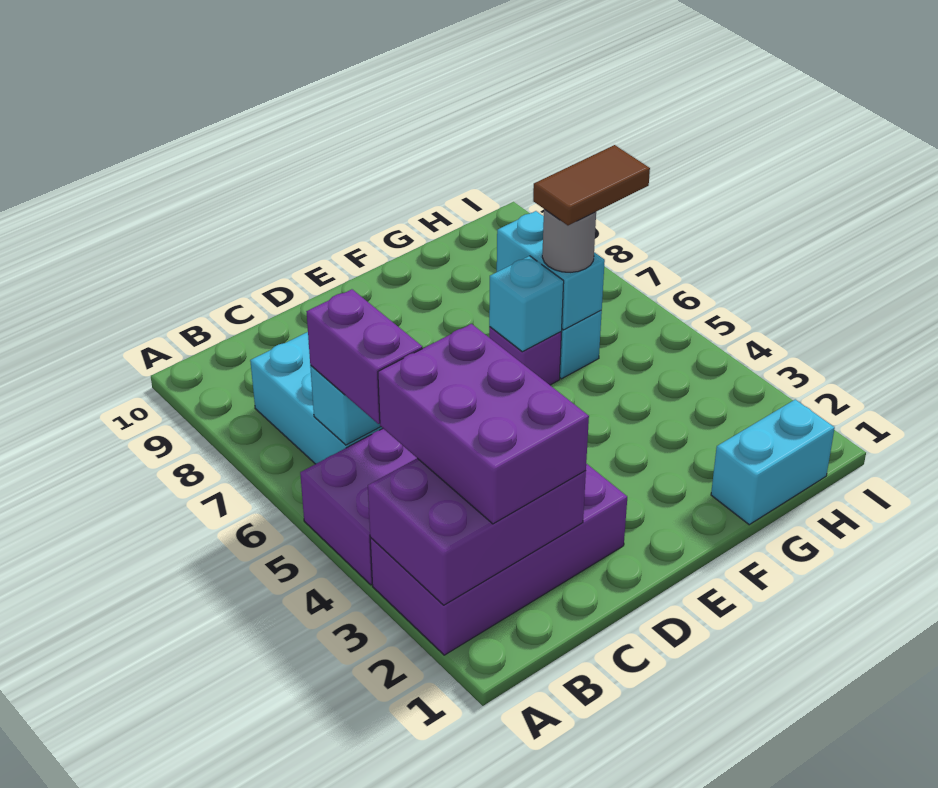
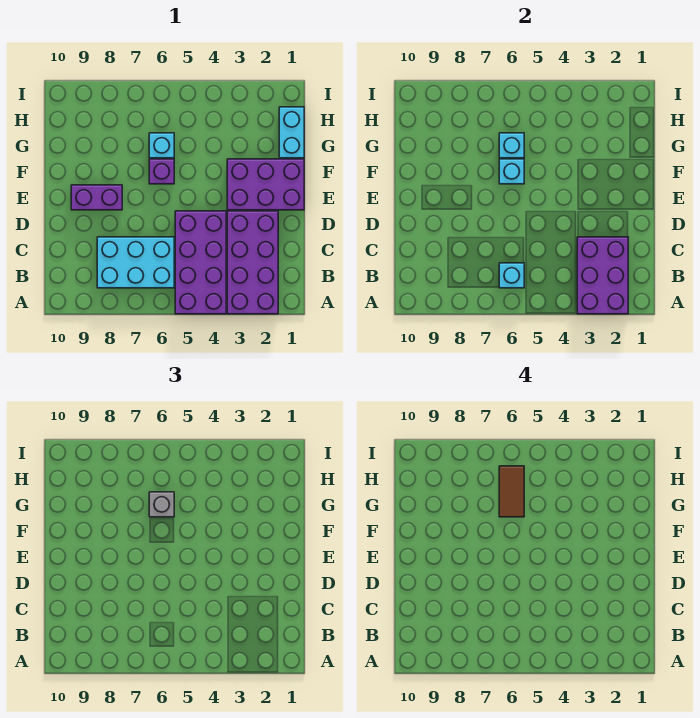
purple 2x3 brick [378,324,589,524] -> purple 2x3 brick moved to [227,159,304,210]
purple 1x2 brick [306,289,422,424] -> purple 1x2 brick moved to [71,185,122,210]
cyan 1x2 brick [497,211,605,330] -> cyan 1x1 brick [499,133,524,158]
grey 1x1 round brick [542,209,596,272] -> grey 1x1 brick [149,492,174,517]

